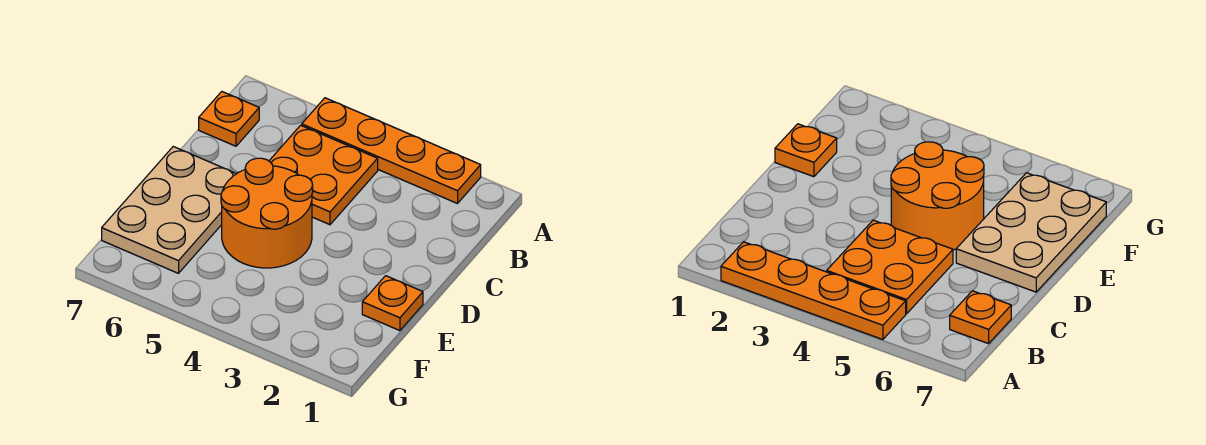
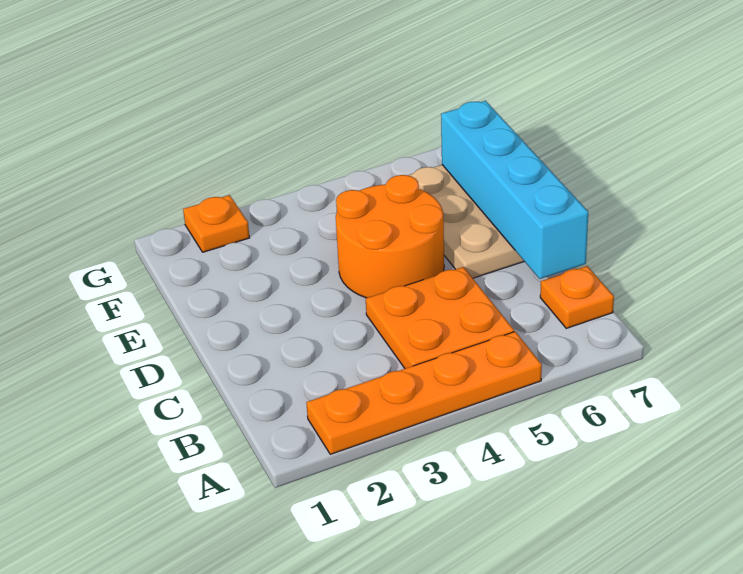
none -> cyan 1x4 brick [441,101,588,279]
orange 1x1 plate [362,276,423,331] -> orange 1x1 plate moved to [183,195,250,252]

